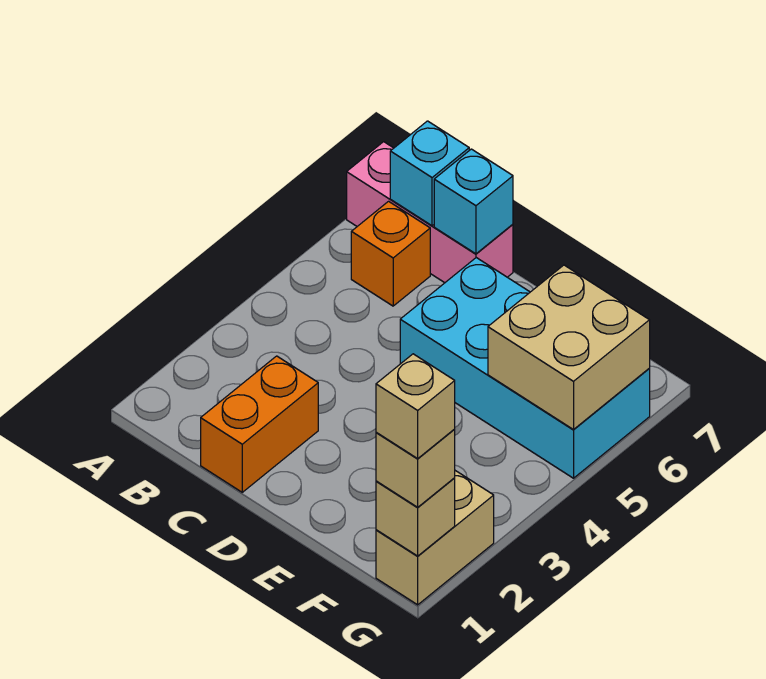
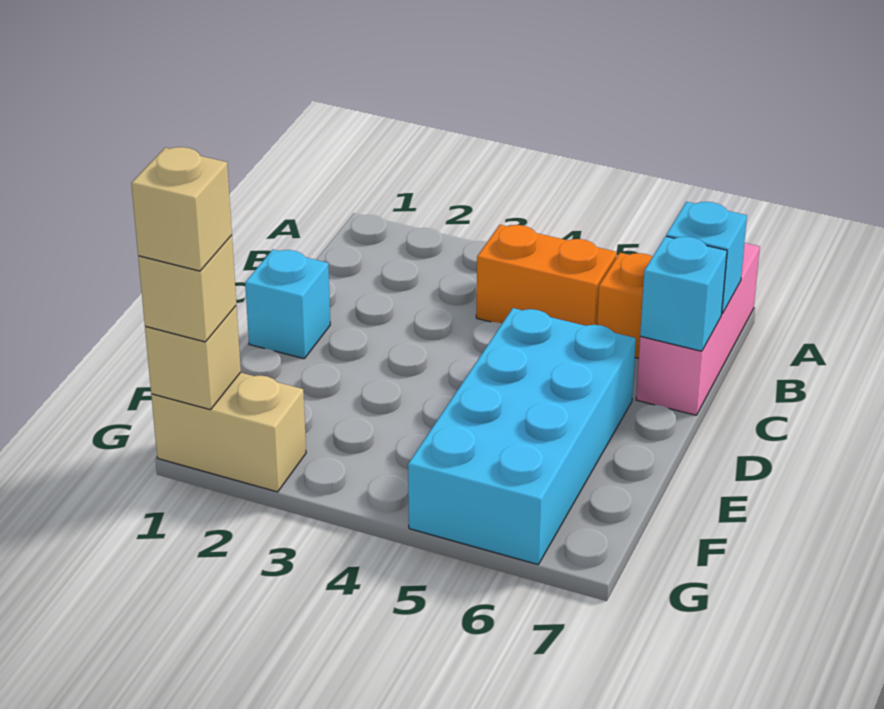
orange 1x2 brick [201,356,318,492] -> orange 1x2 brick moved to [476,225,617,326]
none -> cyan 1x1 brick [245,250,330,359]
tan 2x2 brick [488,265,650,430] -> none

